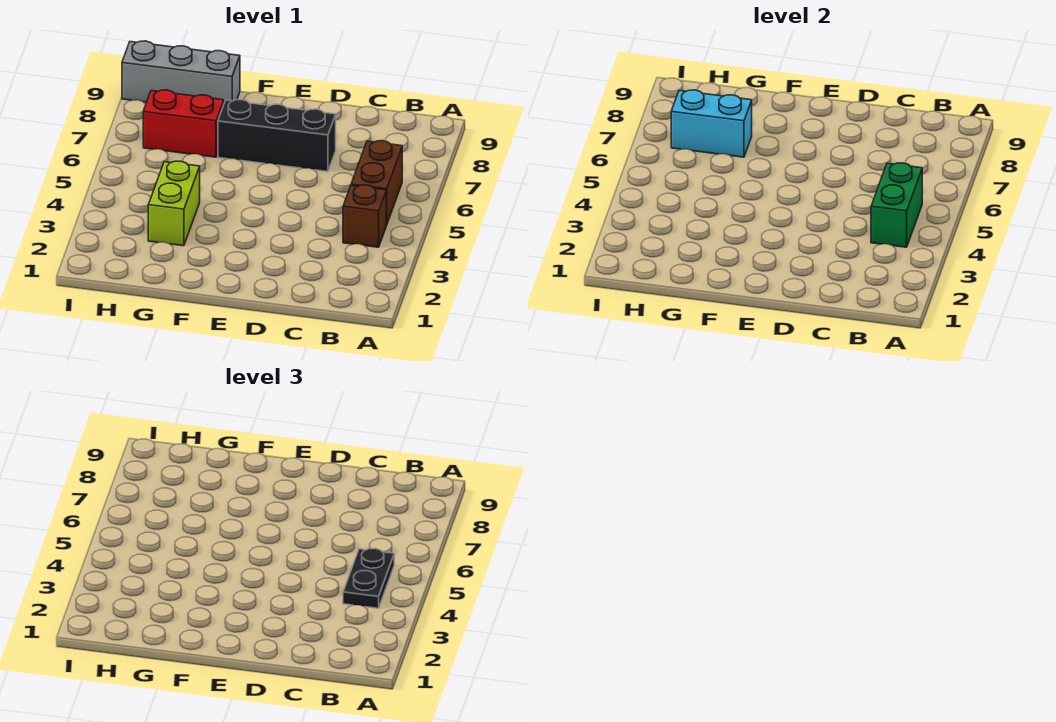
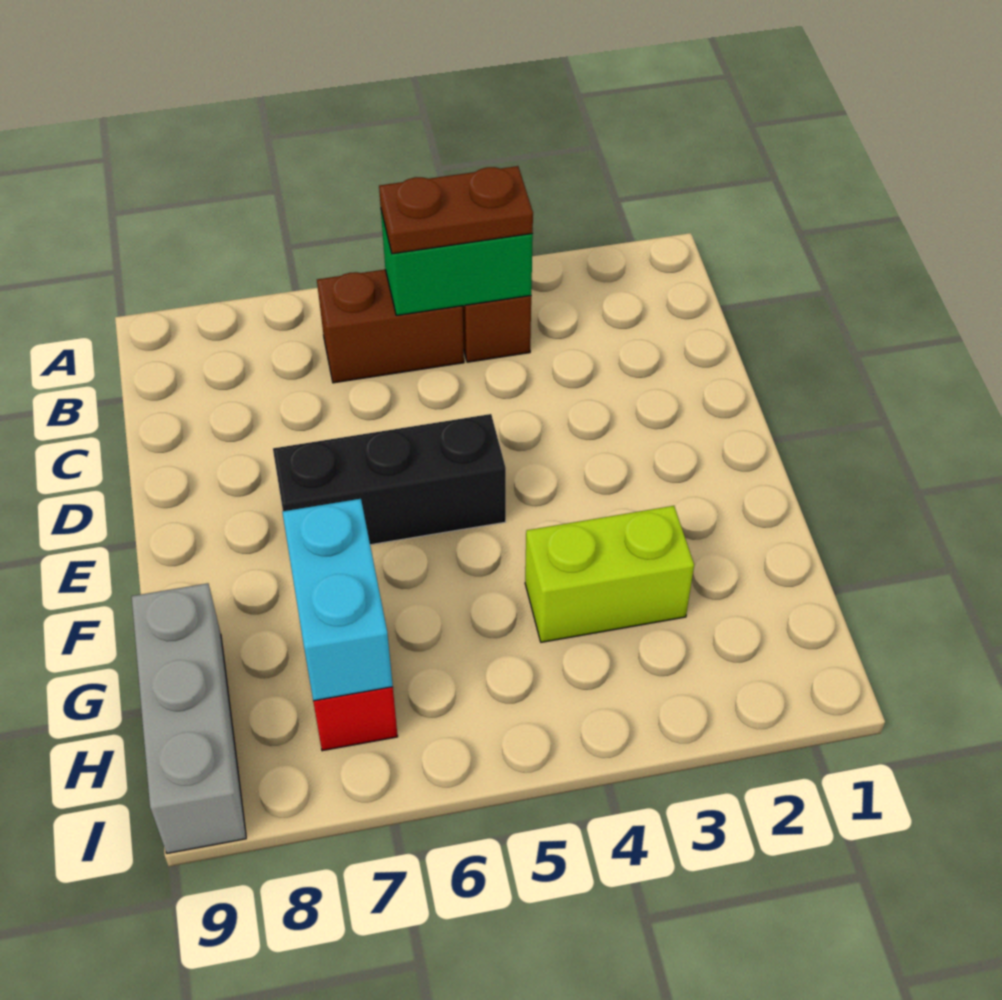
black 1x2 plate [343,548,394,608] -> brown 1x2 plate [379,166,533,254]
black 1x3 brick [218,100,336,172] -> black 1x3 brick turned to [273,414,506,545]

